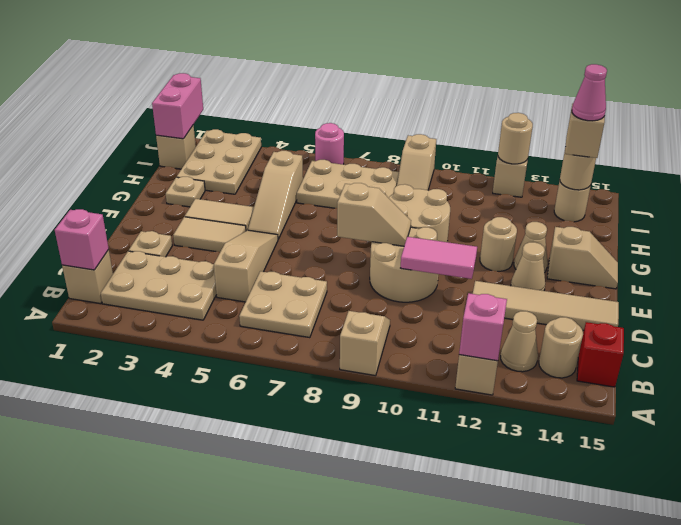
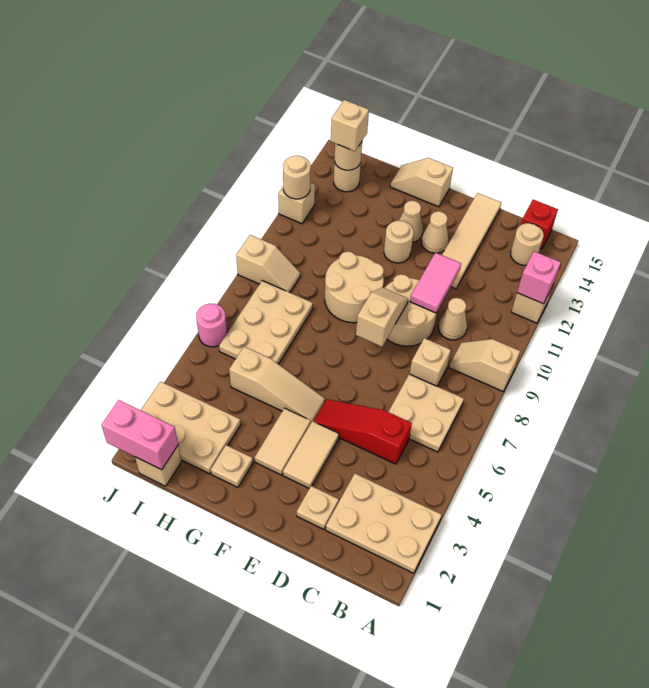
tan 1x1 brick [62,250,113,304] -> tan 1x1 brick moved to [410,338,451,386]
pink 1x1 brick [55,209,109,270] -> none
tan 2x3 plate [101,251,217,320] -> tan 2x3 plate turned to [326,474,442,573]
tan 1x1 cone [501,311,538,372] -> tan 1x1 cone moved to [438,298,467,340]
tan 1x3 slope [214,230,278,302] -> red 1x3 slope [313,399,412,464]
tan 1x2 slope [547,227,618,289] -> tan 1x2 slope turned to [390,158,453,207]
pink 1x1 cone [572,64,607,121] -> none

